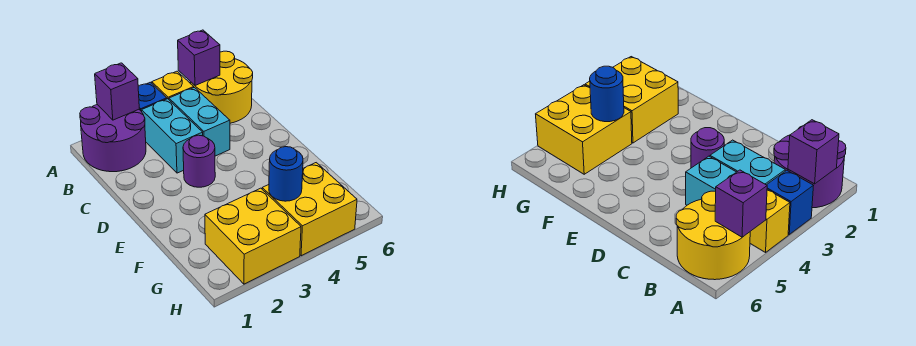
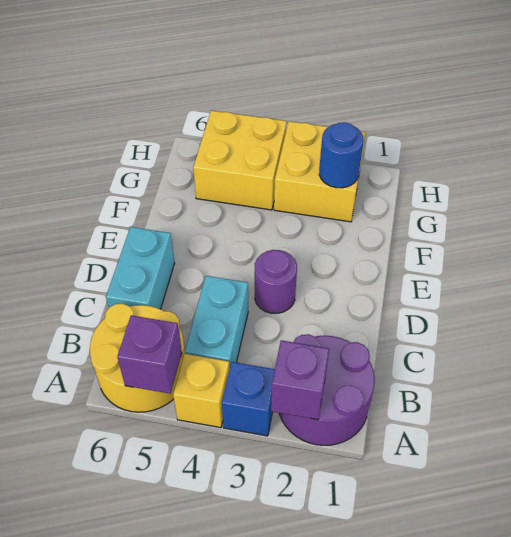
cyan 1x2 brick [142,99,203,173] -> cyan 1x2 brick moved to [106,227,175,309]
blue 1x1 round brick [269,147,303,201] -> blue 1x1 round brick moved to [319,122,364,188]

